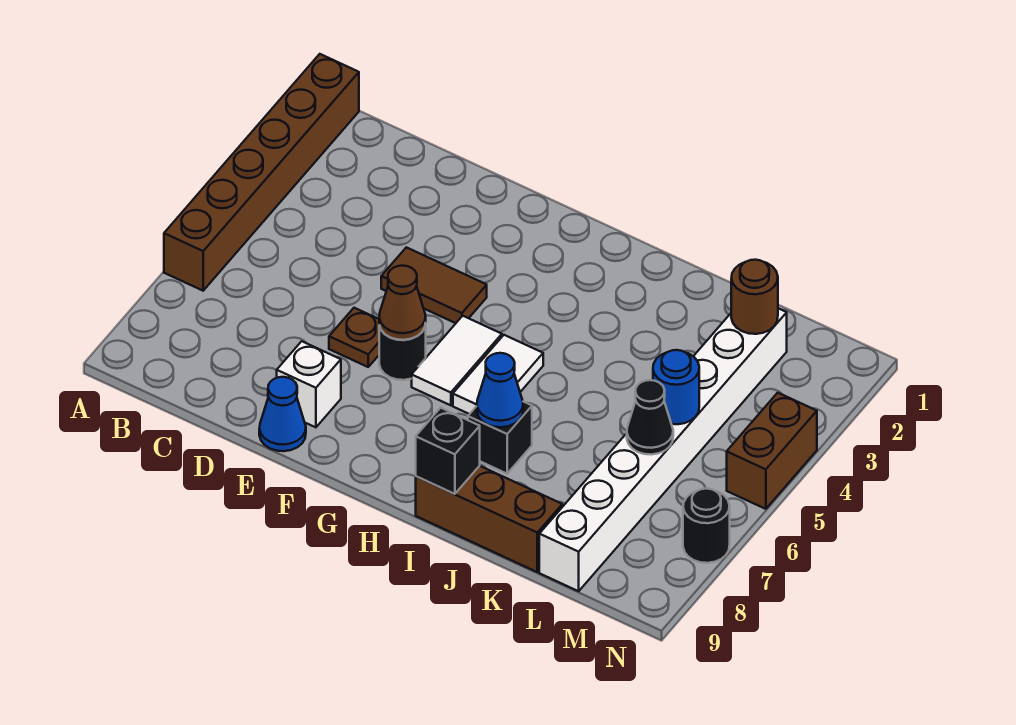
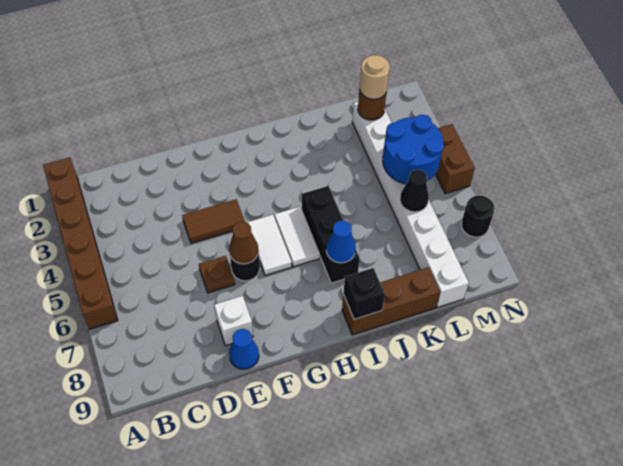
black 1x1 brick [468,402,532,474] -> black 1x3 brick [302,186,360,283]
none -> tan 1x1 round brick [360,55,390,99]
blue 1x1 round brick [653,350,699,424] -> blue 2x2 round brick [383,115,444,184]

